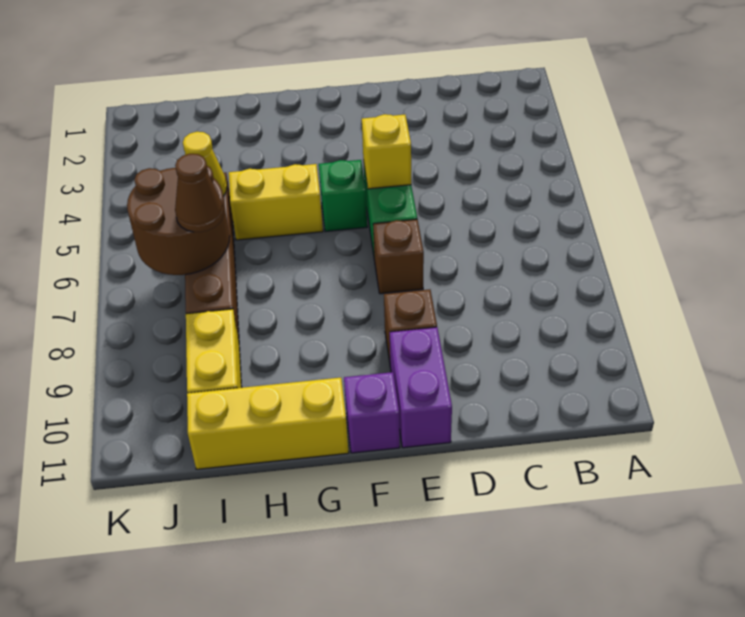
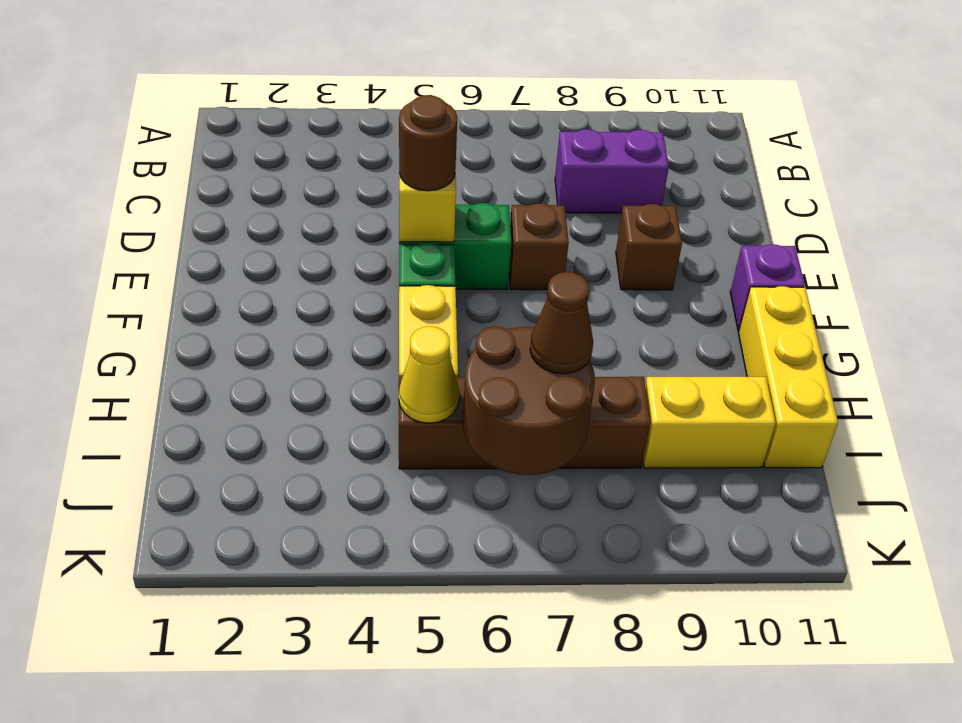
none -> brown 1x1 round brick [399,95,457,191]
purple 1x2 brick [390,327,452,448] -> purple 1x2 brick moved to [555,129,669,213]

